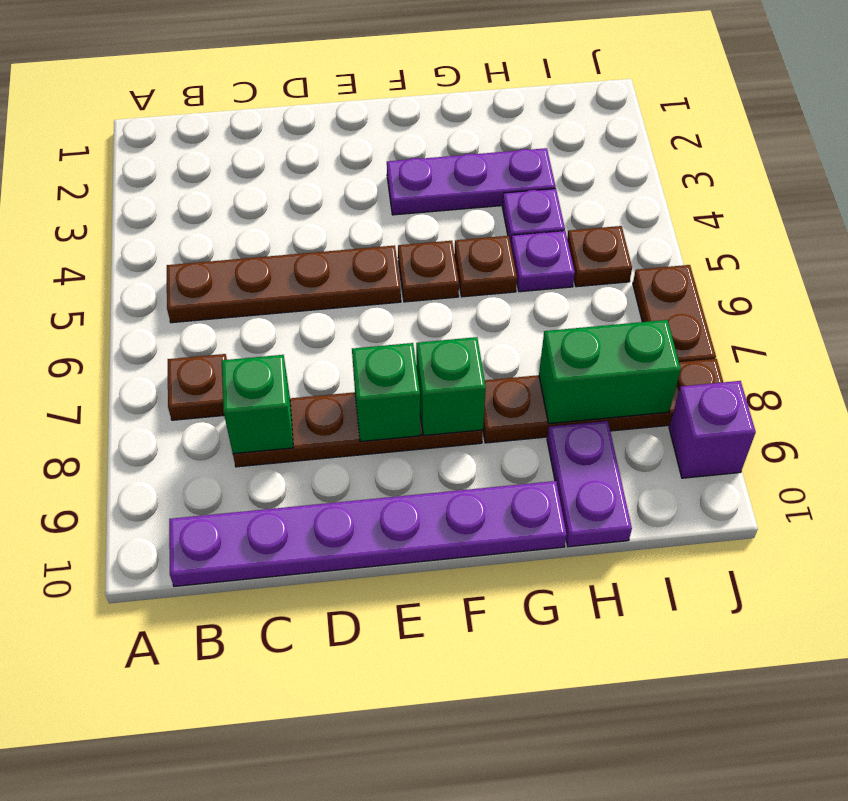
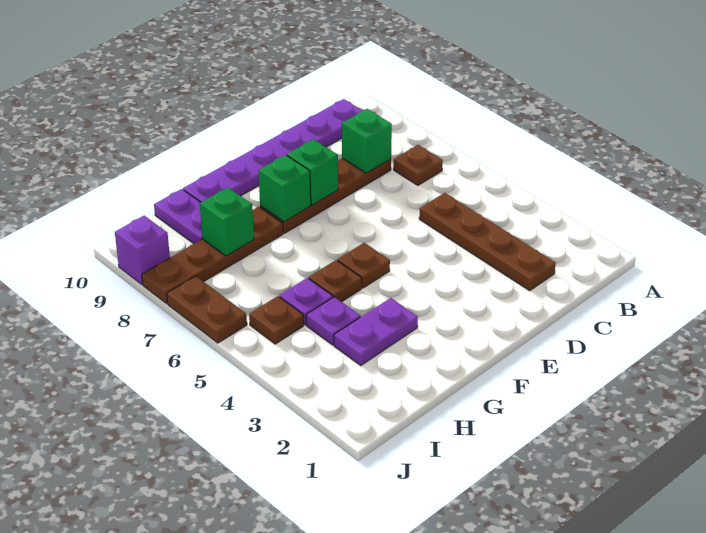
brown 1x4 plate [167,246,401,323] -> brown 1x4 plate turned to [419,193,556,291]
purple 1x3 plate [387,148,556,215] -> purple 1x2 plate [334,298,418,365]
green 1x2 brick [539,320,681,424] -> green 1x1 brick [200,188,254,256]

